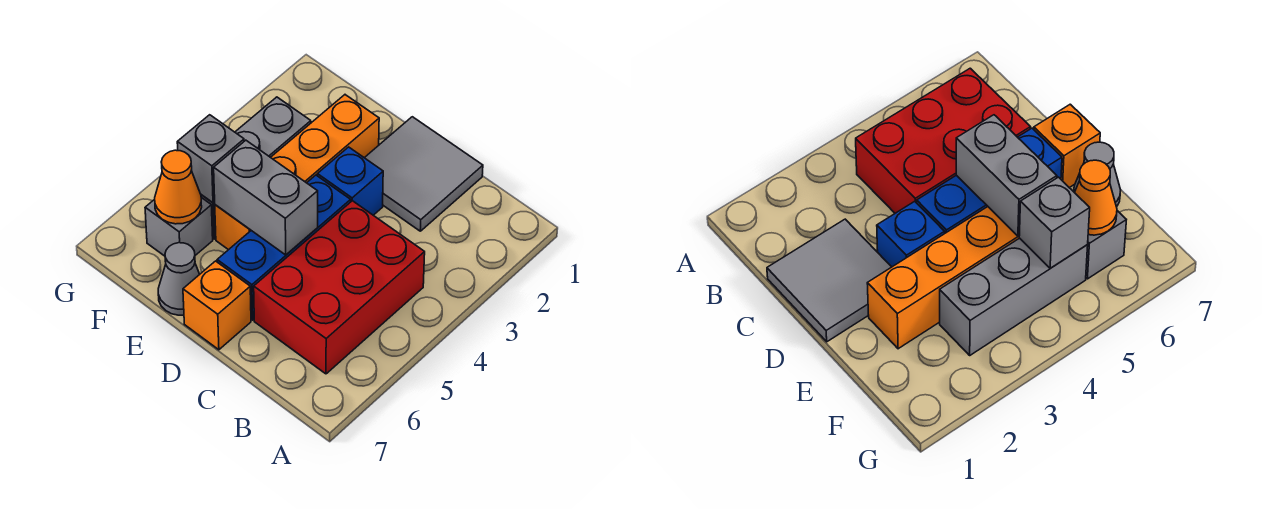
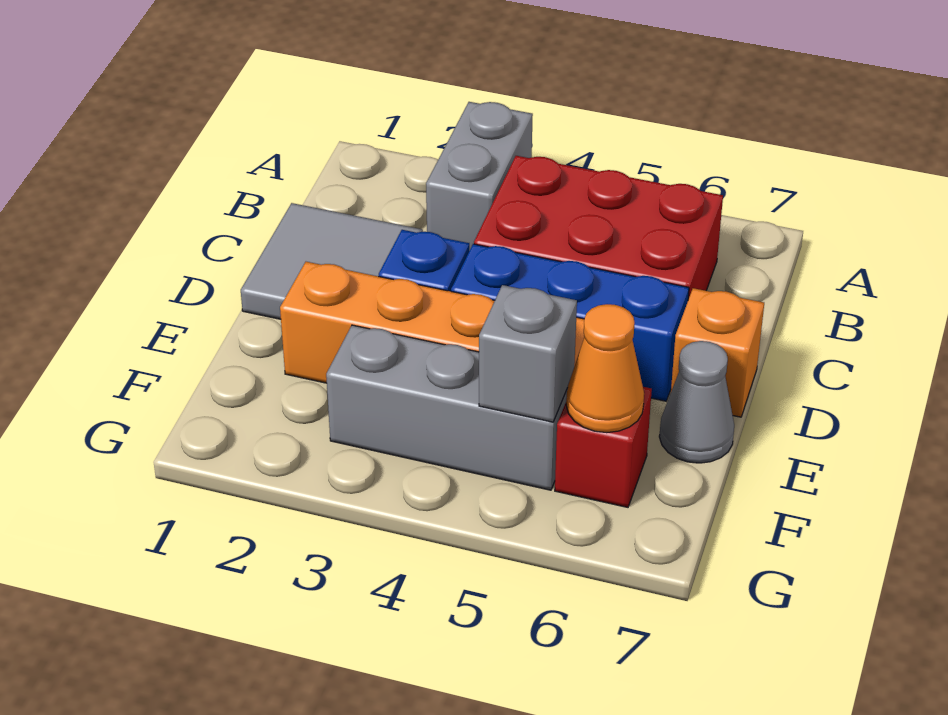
grey 1x2 brick [214,140,318,255] -> grey 1x2 brick moved to [426,102,533,251]
grey 1x1 brick [145,198,213,256] -> red 1x1 brick [555,387,652,507]

